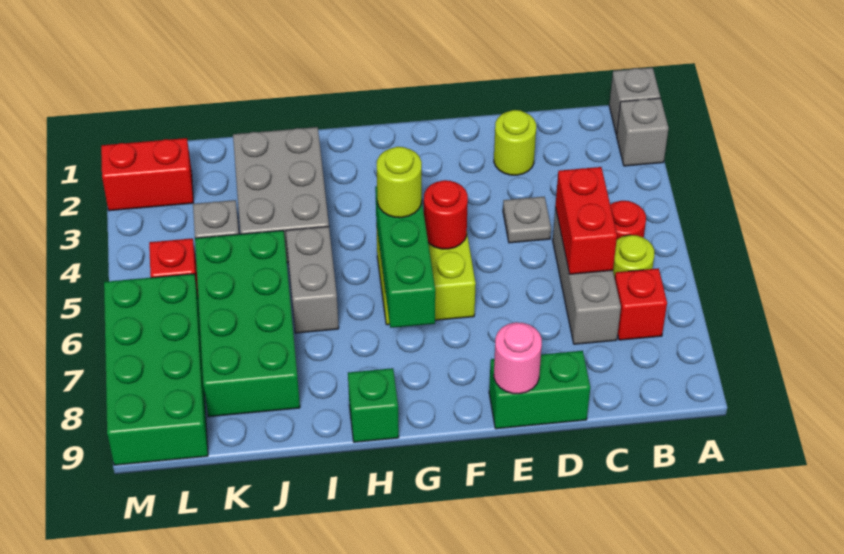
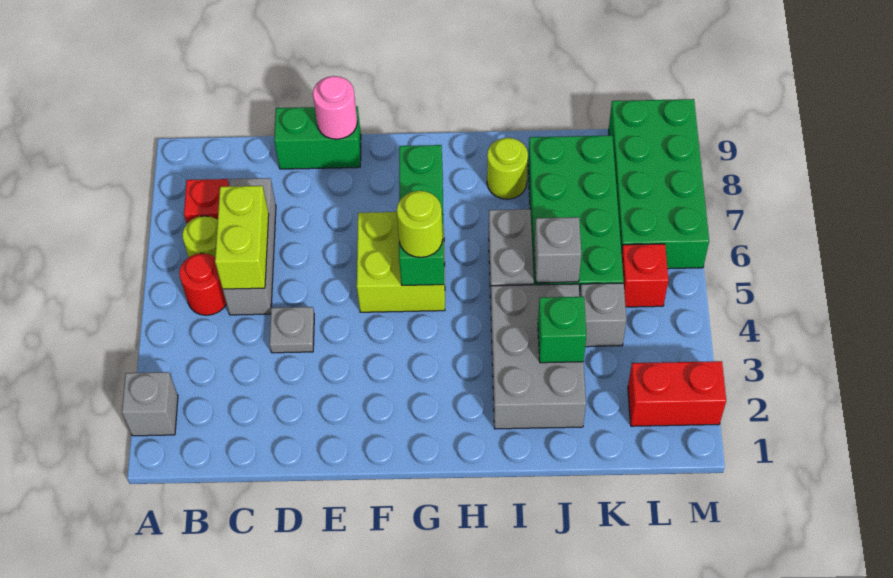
grey 1x1 brick [609,68,660,134] -> grey 1x1 brick moved to [534,217,581,283]
red 1x2 brick [555,167,617,274] -> lime 1x2 brick [215,186,269,289]
lime 1x1 round brick [494,110,536,175] -> lime 1x1 round brick moved to [487,138,528,199]
red 1x1 round brick [424,180,468,249] -> none
green 1x1 brick [348,368,399,442] -> green 1x1 brick moved to [538,297,586,363]

